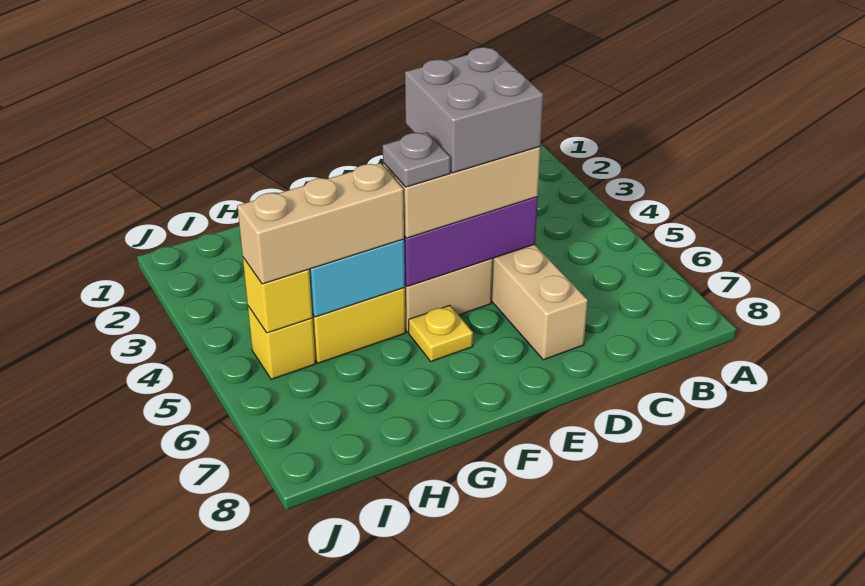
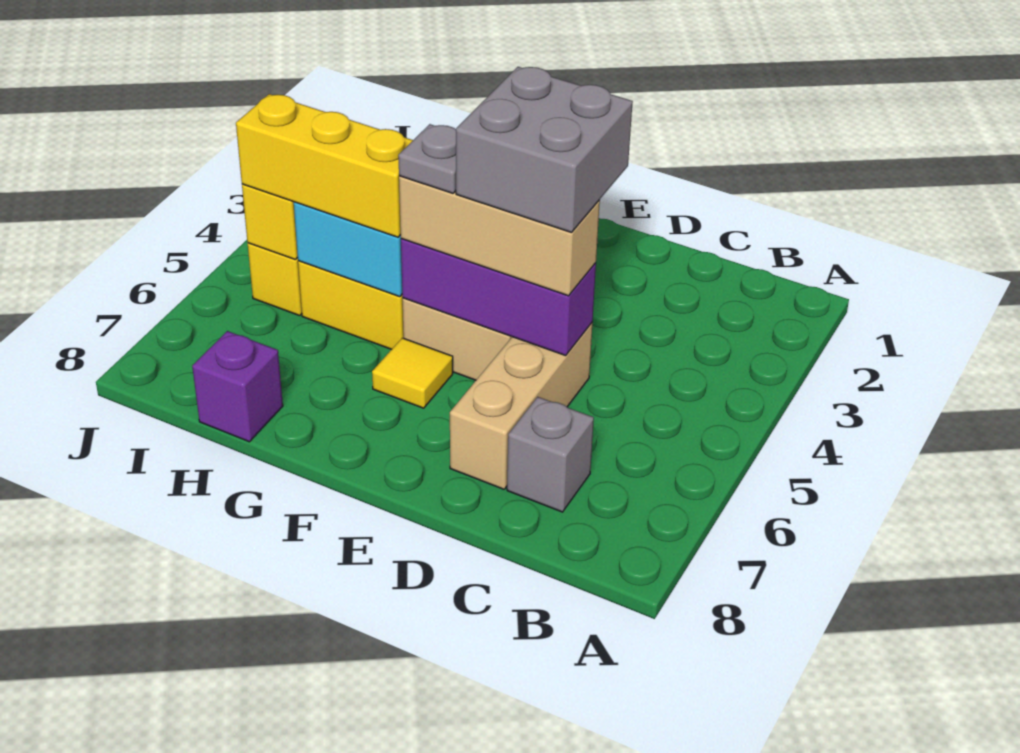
none -> grey 1x1 brick [507,397,594,512]
yellow 1x1 plate [409,305,473,361] -> yellow 1x1 tile [372,338,453,408]
tan 1x3 brick [237,163,404,284] -> yellow 1x3 brick [236,94,413,237]
none -> purple 1x1 brick [192,331,283,442]

